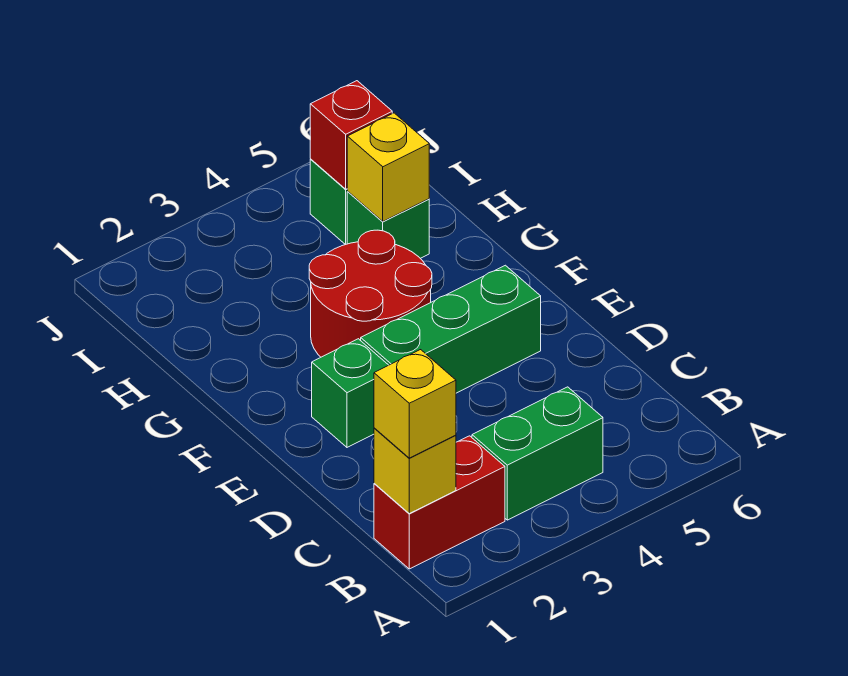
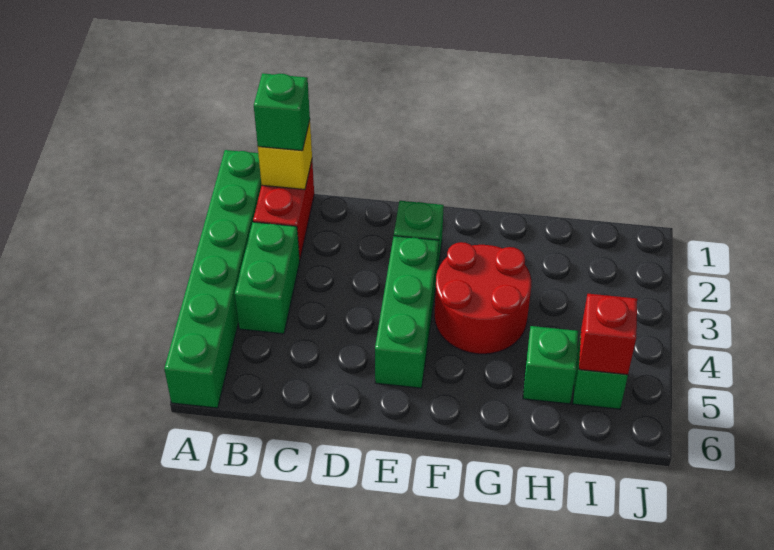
none -> green 1x6 brick [164,150,262,408]
yellow 1x1 brick [374,350,456,458] -> green 1x1 brick [254,73,310,151]
yellow 1x1 brick [347,113,429,222] -> none

